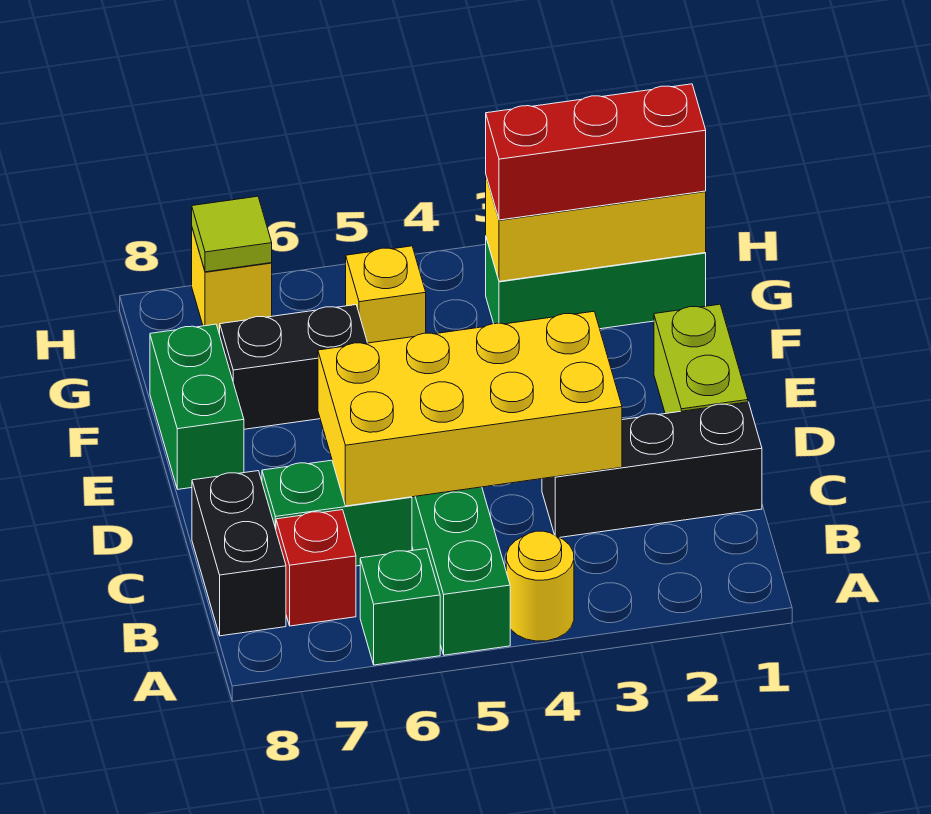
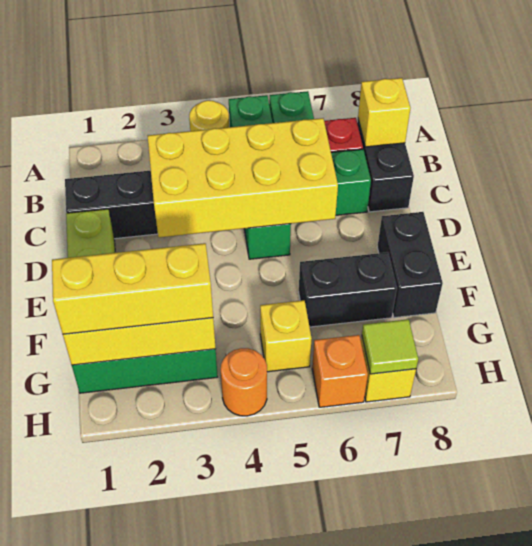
none -> yellow 1x1 brick [358,78,411,147]
green 1x2 brick [150,324,244,489] -> black 1x2 brick [377,212,443,318]
red 1x3 brick [486,84,706,220] -> yellow 1x3 brick [52,243,213,334]
none -> orange 1x1 round brick [221,348,267,416]
none -> orange 1x1 brick [312,335,368,407]

